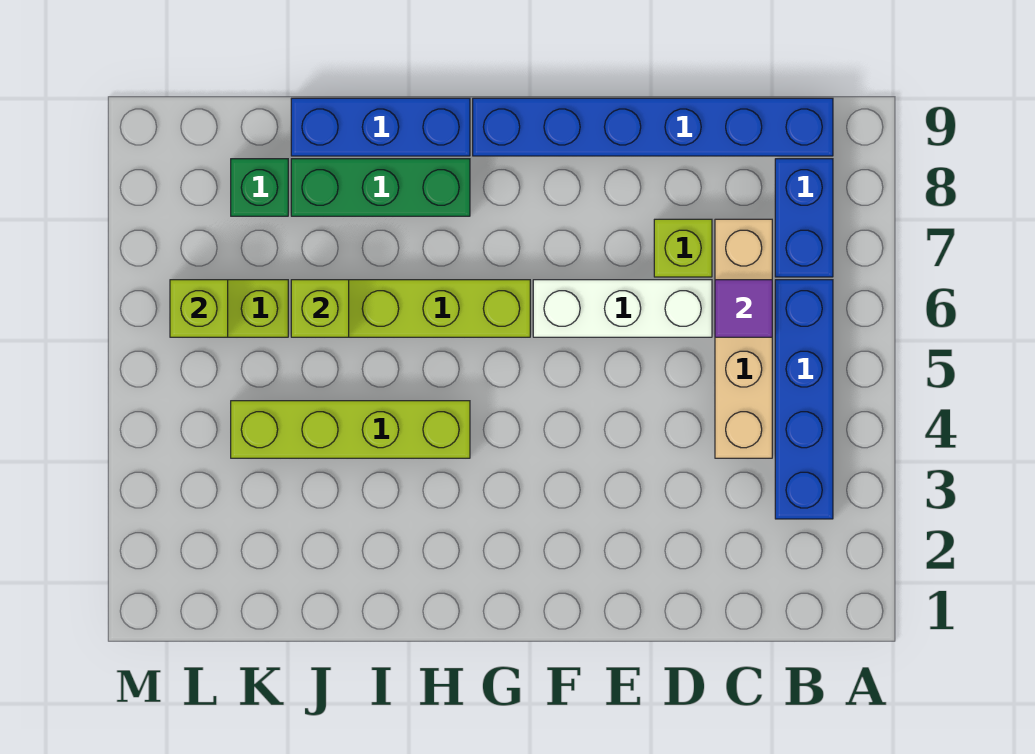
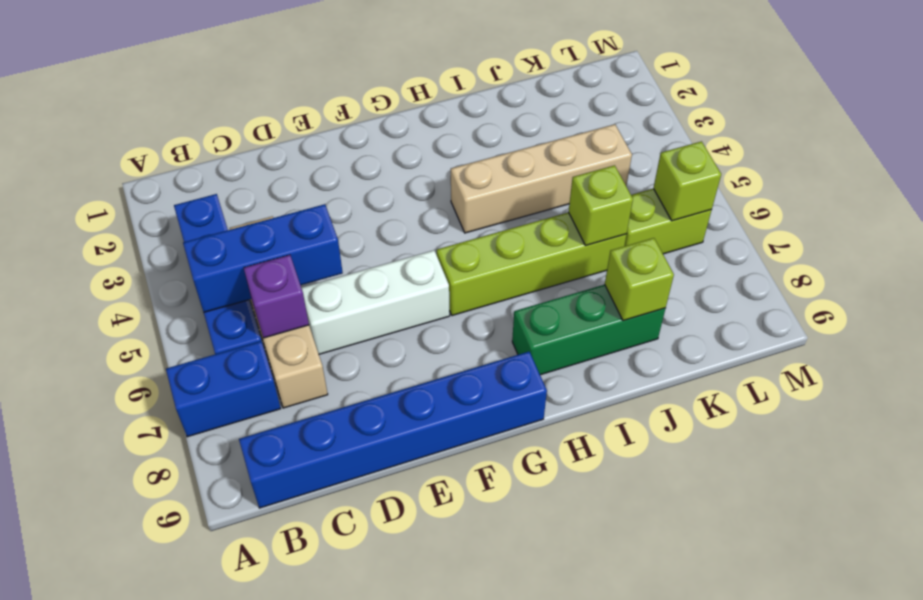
blue 1x2 brick [775,159,833,277] -> blue 1x2 brick turned to [166,341,281,437]
purple 1x1 tile [715,280,772,337] -> purple 1x1 brick [244,255,309,338]
lime 1x1 brick [654,219,712,277] -> lime 1x1 brick moved to [605,238,674,321]
lime 1x4 brick [231,401,470,458] -> tan 1x4 brick [451,124,632,233]
blue 1x3 brick [291,98,470,156] -> blue 1x3 brick moved to [183,204,343,312]
green 1x1 brick [231,159,288,216] -> none

